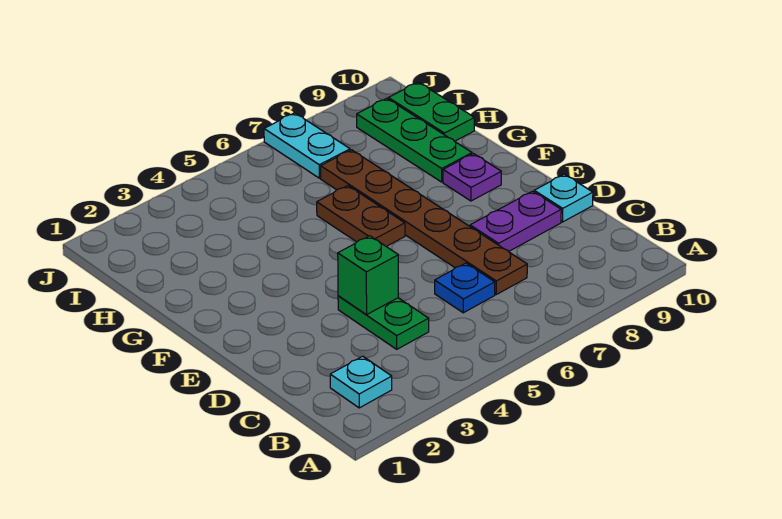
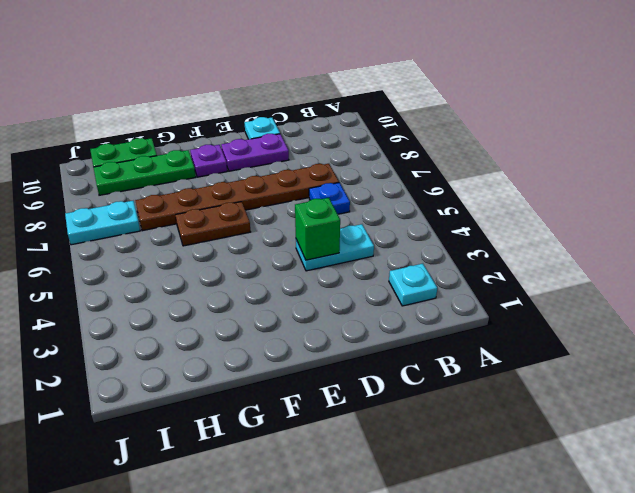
green 1x2 plate [338,296,429,349] -> cyan 1x2 plate [296,224,374,271]
purple 1x2 plate [470,191,561,252] -> purple 1x2 plate turned to [221,134,289,171]

